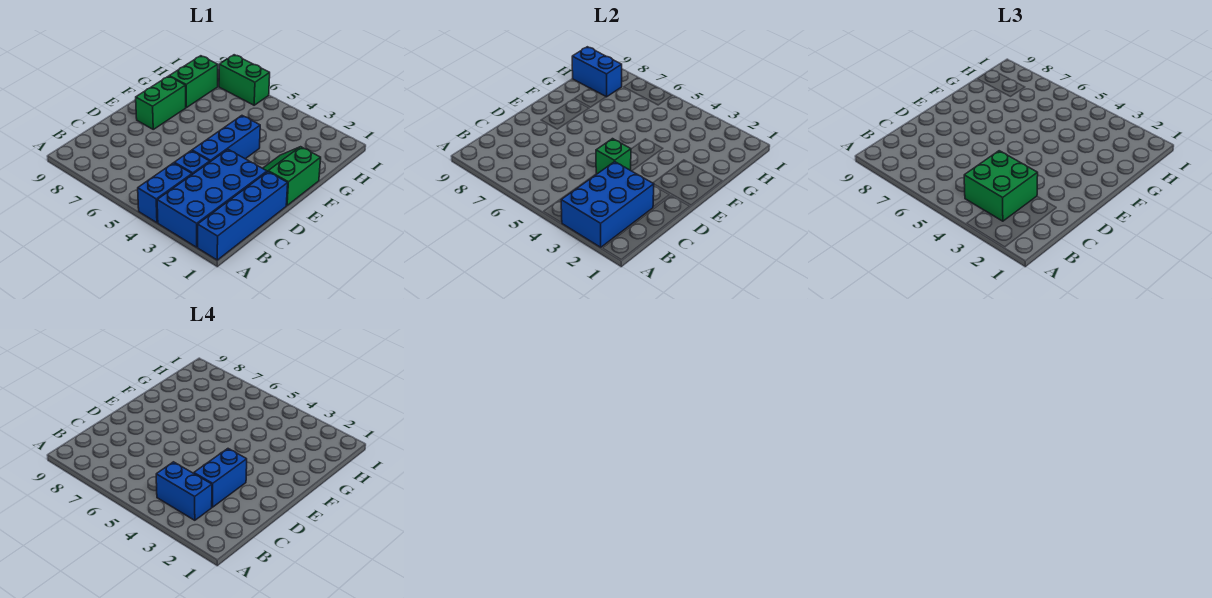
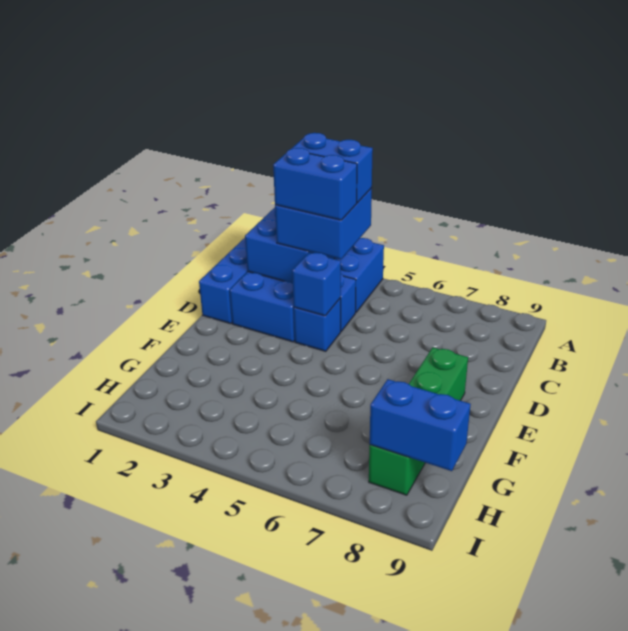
green 2x2 brick [964,151,1038,221] -> blue 2x2 brick [275,188,372,259]
blue 1x2 brick [194,449,247,507] -> blue 1x2 brick turned to [273,148,357,220]
blue 1x3 brick [192,116,260,162] -> blue 1x1 brick [294,298,341,351]
green 1x1 brick [596,139,631,174] -> blue 1x1 brick [292,253,341,316]
green 2x2 slope [263,147,321,205] -> none
green 1x2 brick [219,55,270,105] -> none

